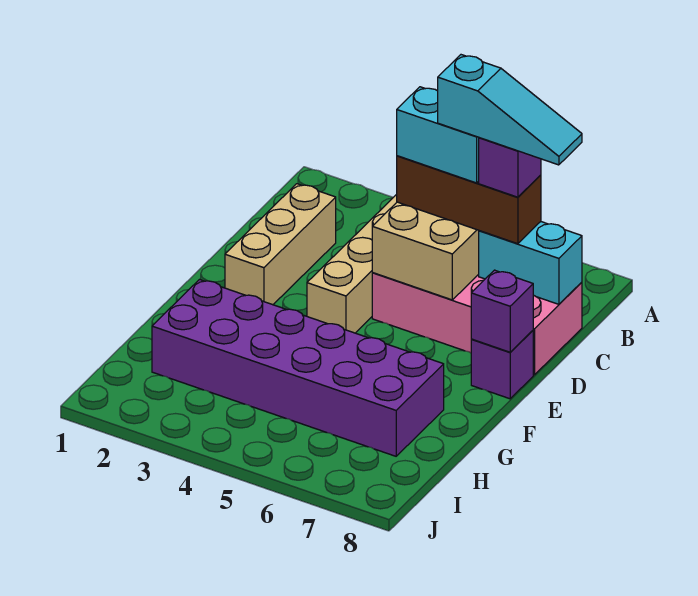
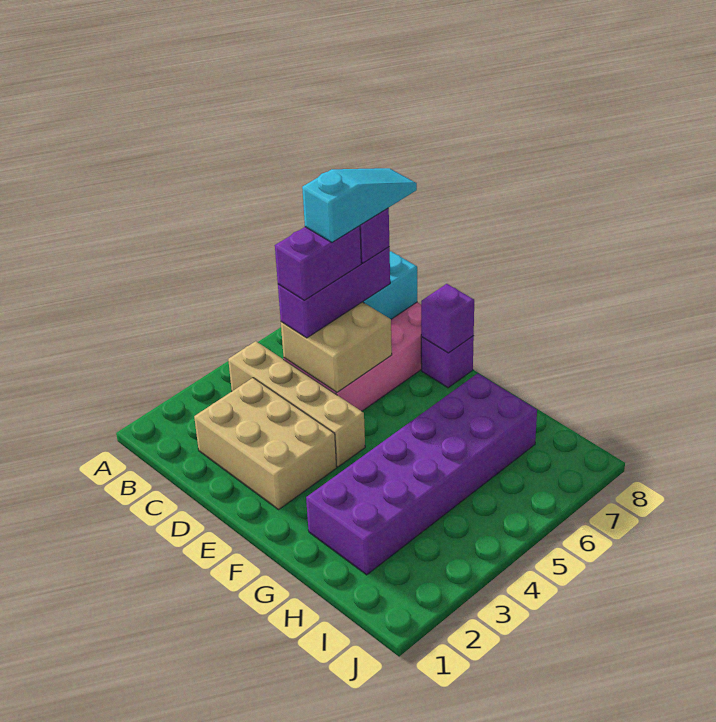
tan 1x3 brick [225,184,336,305] -> tan 2x3 brick [194,378,337,509]
brown 1x3 brick [397,156,541,244] -> purple 1x3 brick [278,247,390,338]
cyan 1x2 brick [397,87,479,183] -> purple 1x2 brick [275,226,361,300]

